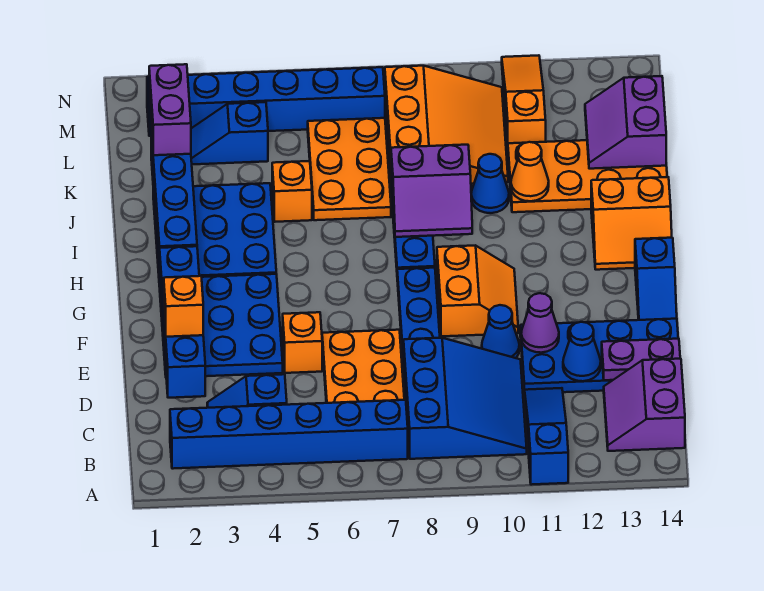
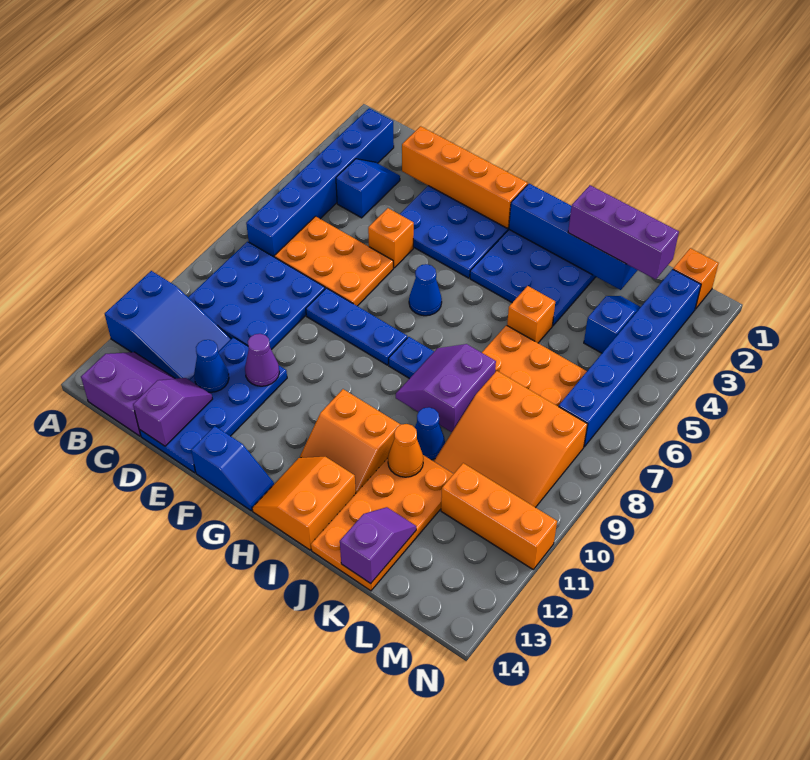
blue 1x3 slope [524,388,568,485] -> blue 2x3 slope [105,271,231,380]
blue 3x3 slope [403,338,527,459] -> blue 3x3 plate [188,242,325,350]
blue 1x4 brick [160,246,205,398] -> orange 1x4 brick [402,126,528,229]
purple 1x2 plate [602,338,680,380] -> purple 1x2 slope [133,378,212,446]
orange 1x1 brick [164,276,203,337] -> orange 1x1 brick moved to [673,248,718,309]
blue 1x1 cone [482,305,519,358] -> blue 1x1 cone moved to [409,264,442,316]
orange 2x2 slope [437,245,518,336] -> orange 2x2 slope moved to [300,389,400,493]
blue 1x2 slope [635,238,677,320] -> blue 1x2 slope turned to [191,426,274,511]
purple 1x2 brick [149,64,191,155] -> purple 1x3 brick [568,185,679,279]
purple 2x2 slope [585,76,666,169] -> purple 1x2 slope [340,507,416,584]
orange 1x3 slope [502,55,546,147] -> orange 1x3 brick [441,463,557,569]

